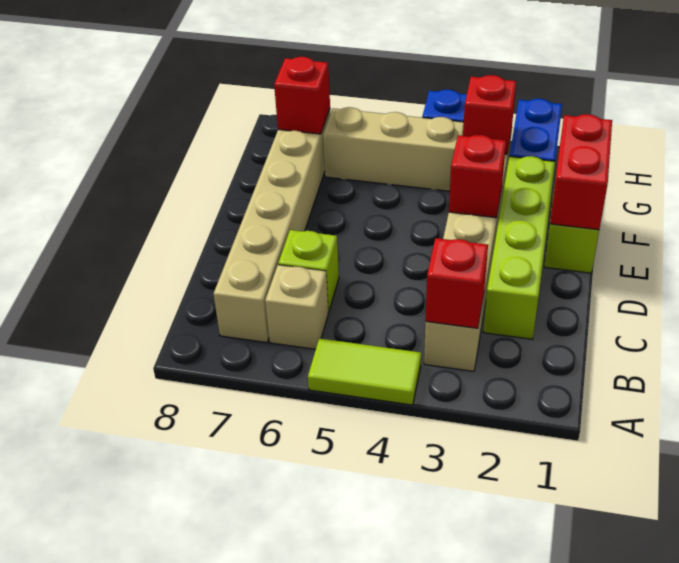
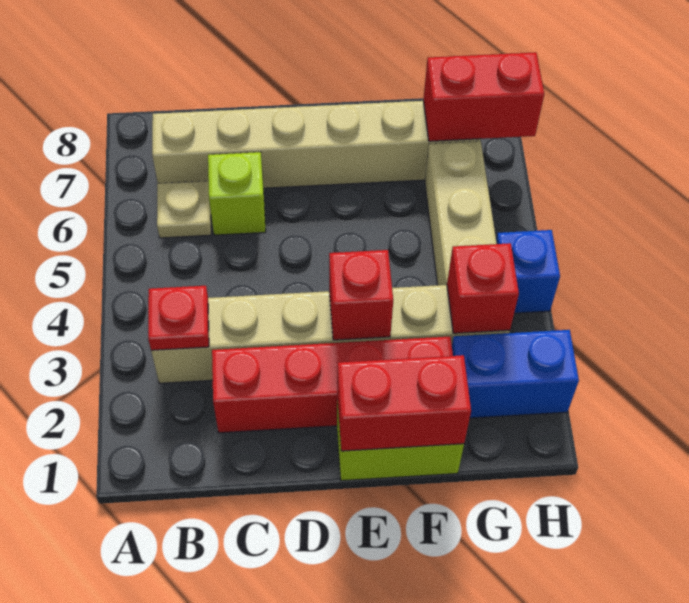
lime 1x2 tile [308,338,421,405] -> none
red 1x1 brick [425,238,488,328] -> red 1x1 plate [148,286,209,350]
tan 1x1 brick [265,265,328,349] -> tan 1x1 plate [157,181,211,238]
lime 1x4 brick [483,156,555,339] -> red 1x4 brick [212,336,453,433]
red 1x1 brick [274,57,330,134] -> red 1x2 brick [423,52,544,141]

